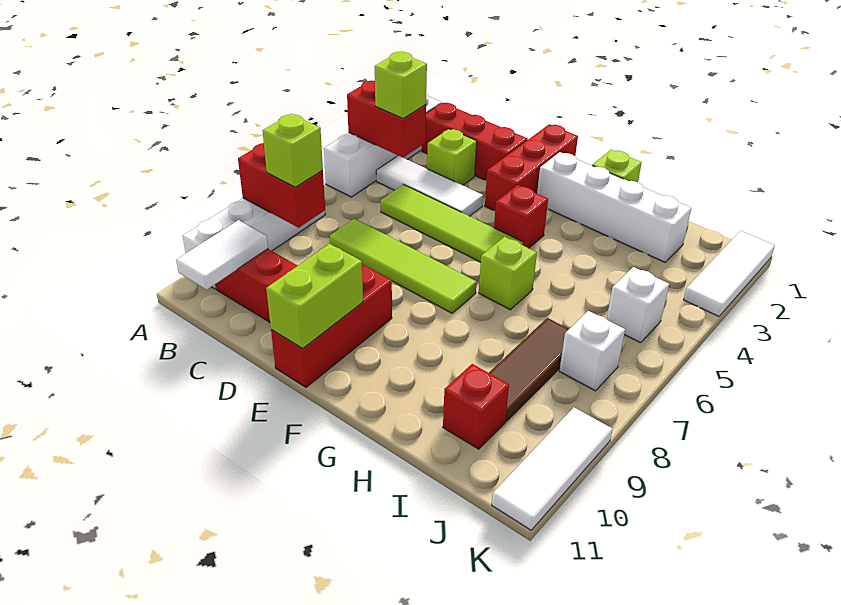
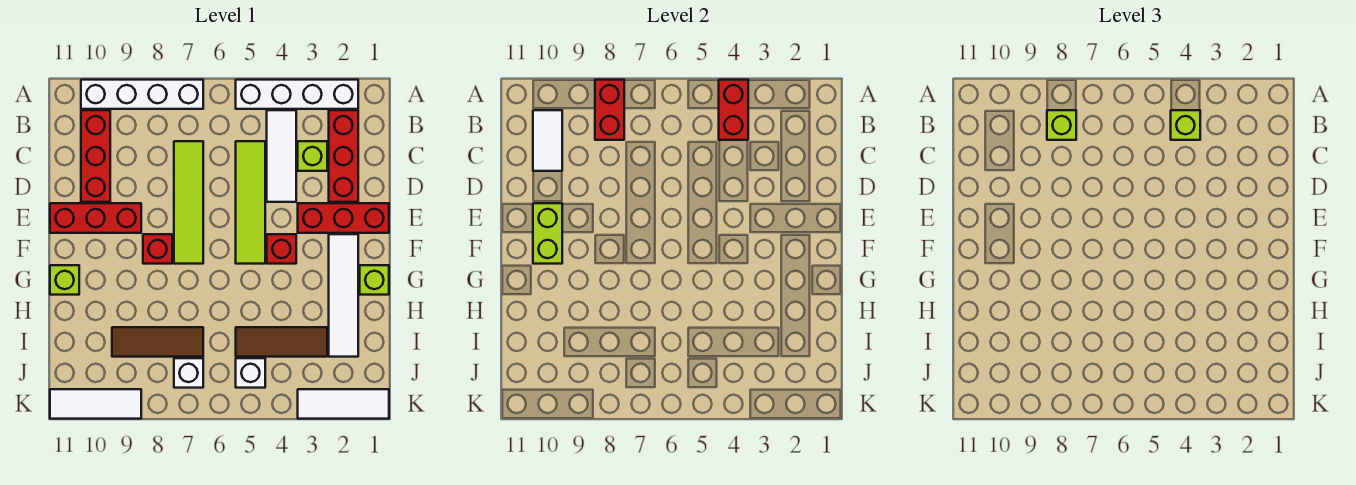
white 1x2 tile [176,220,268,290] -> white 1x2 tile turned to [533,110,562,171]
lime 1x2 brick [266,244,363,349] -> lime 1x2 brick turned to [533,203,562,264]
white 1x4 brick [537,152,691,262] -> white 1x4 tile [329,234,358,357]
lime 1x1 brick [479,237,537,310] -> lime 1x1 brick moved to [50,265,79,295]
none -> brown 1x3 tile [236,327,327,357]
red 1x1 brick [443,364,509,449] -> red 1x1 brick moved to [143,234,172,264]

